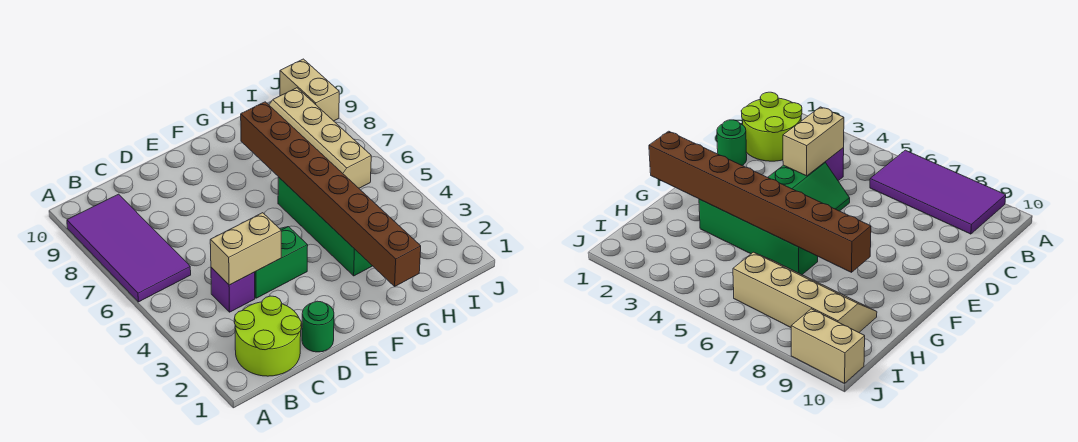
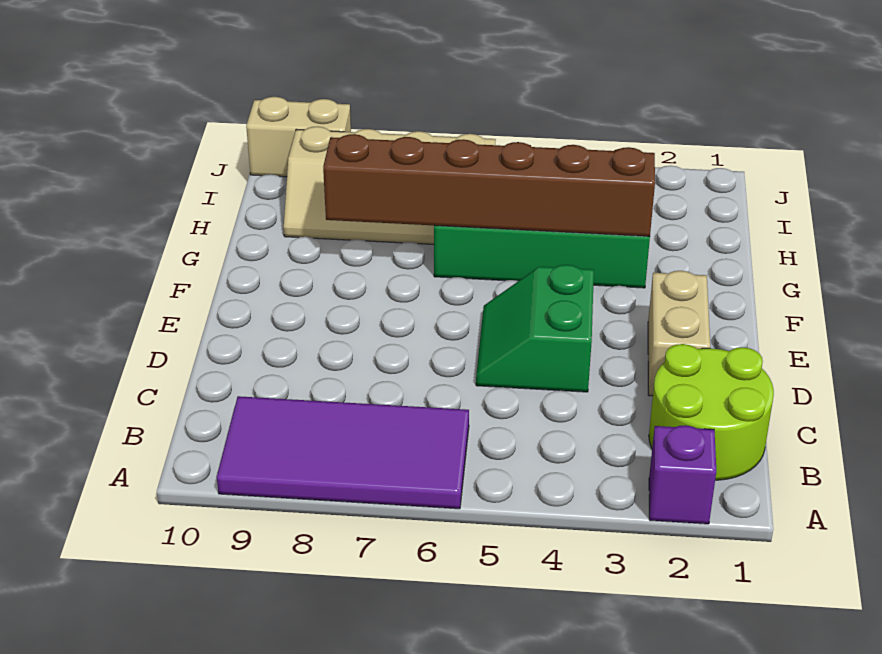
purple 1x1 brick [211,267,255,312] -> purple 1x1 brick moved to [649,425,716,524]
tan 1x2 brick [210,213,281,285] -> tan 1x2 brick moved to [648,271,710,396]
green 1x1 round brick [302,301,334,352] -> none
brown 1x8 brick [241,102,421,286] -> brown 1x6 brick [323,134,655,236]

